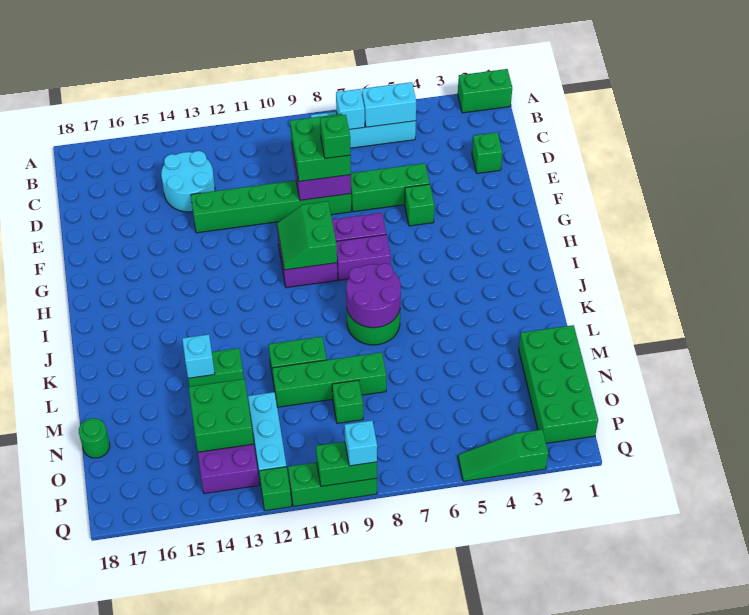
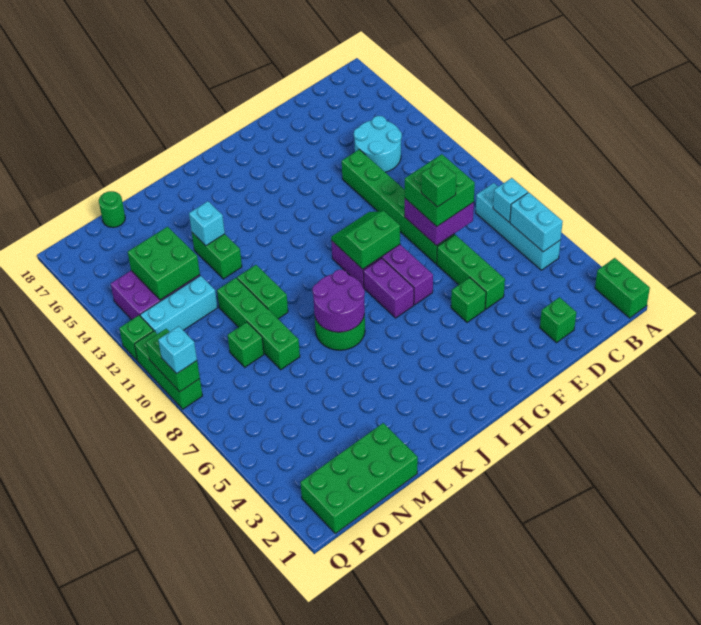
green 1x3 slope [458,430,548,481] -> none

